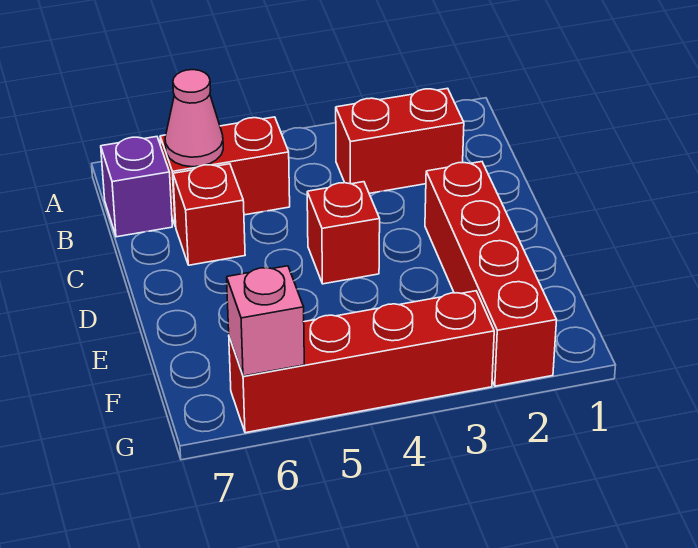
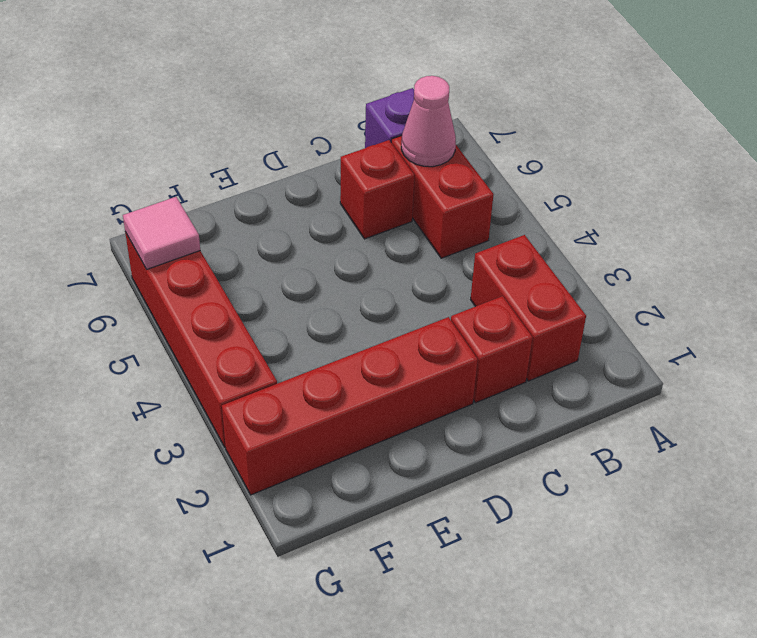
red 1x1 brick [307,182,380,284] -> red 1x1 brick moved to [451,296,533,403]
pink 1x1 brick [227,266,304,376] -> pink 1x1 tile [123,197,200,270]

